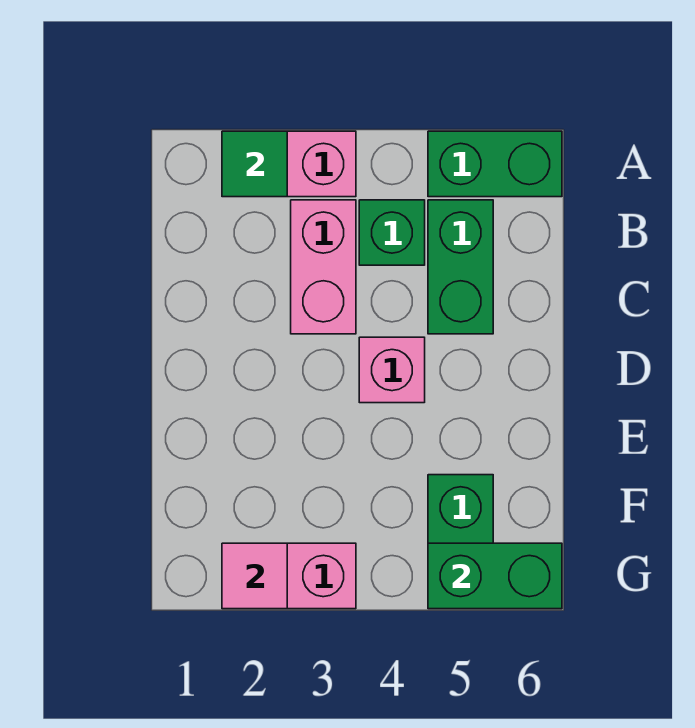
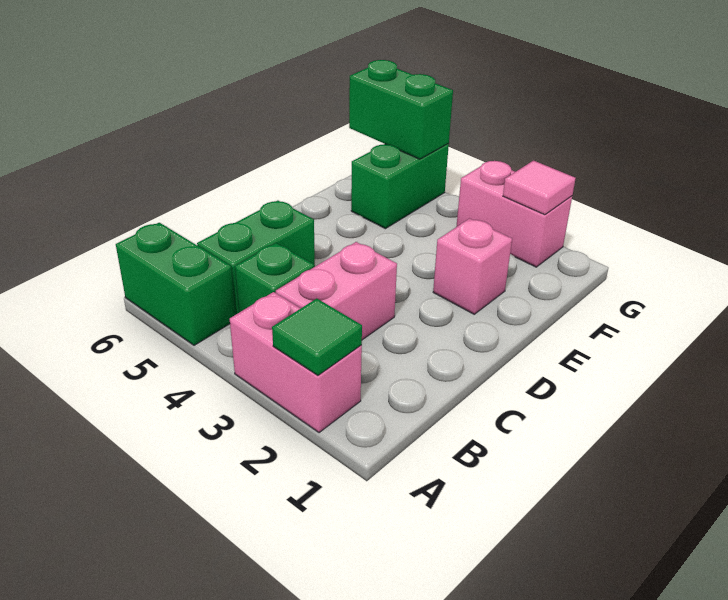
pink 1x1 brick [359,337,425,403] -> pink 1x1 brick moved to [433,218,512,314]

